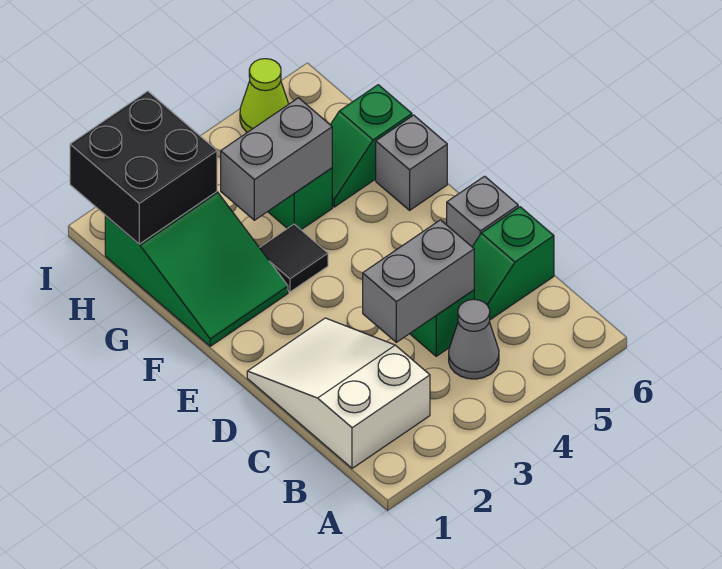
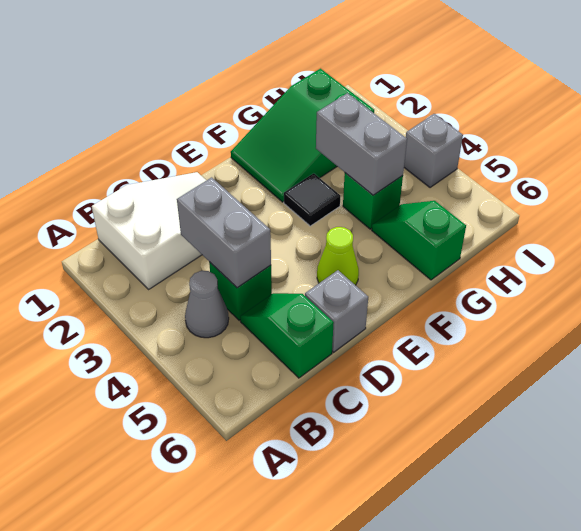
grey 1x1 brick [376,115,447,210] -> grey 1x1 brick moved to [404,114,463,188]
black 2x2 brick [70,91,217,244] -> none
lime 1x1 cone [240,59,288,132] -> lime 1x1 cone moved to [317,227,359,285]

